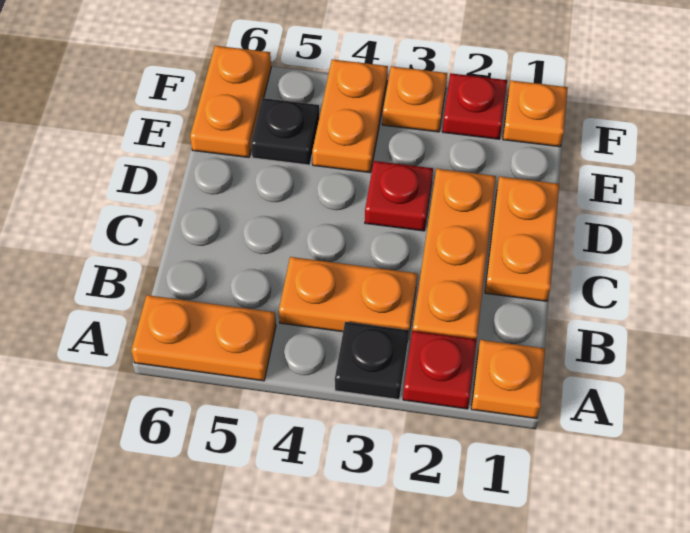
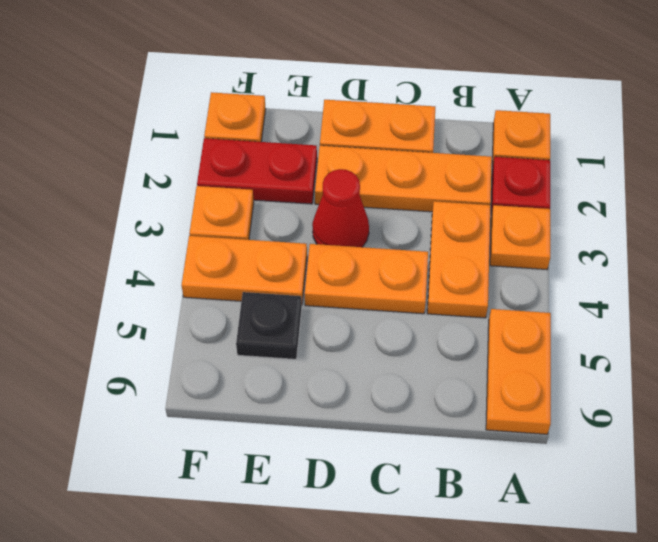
black 1x1 plate [335,322,409,399] -> orange 1x1 plate [490,205,550,270]
red 1x1 plate [365,161,433,231] -> red 1x1 cone [312,169,369,247]
orange 1x2 plate [190,46,271,157] -> orange 1x2 plate moved to [305,244,428,314]
red 1x1 plate [442,73,507,139] -> red 1x2 plate [197,138,317,204]

